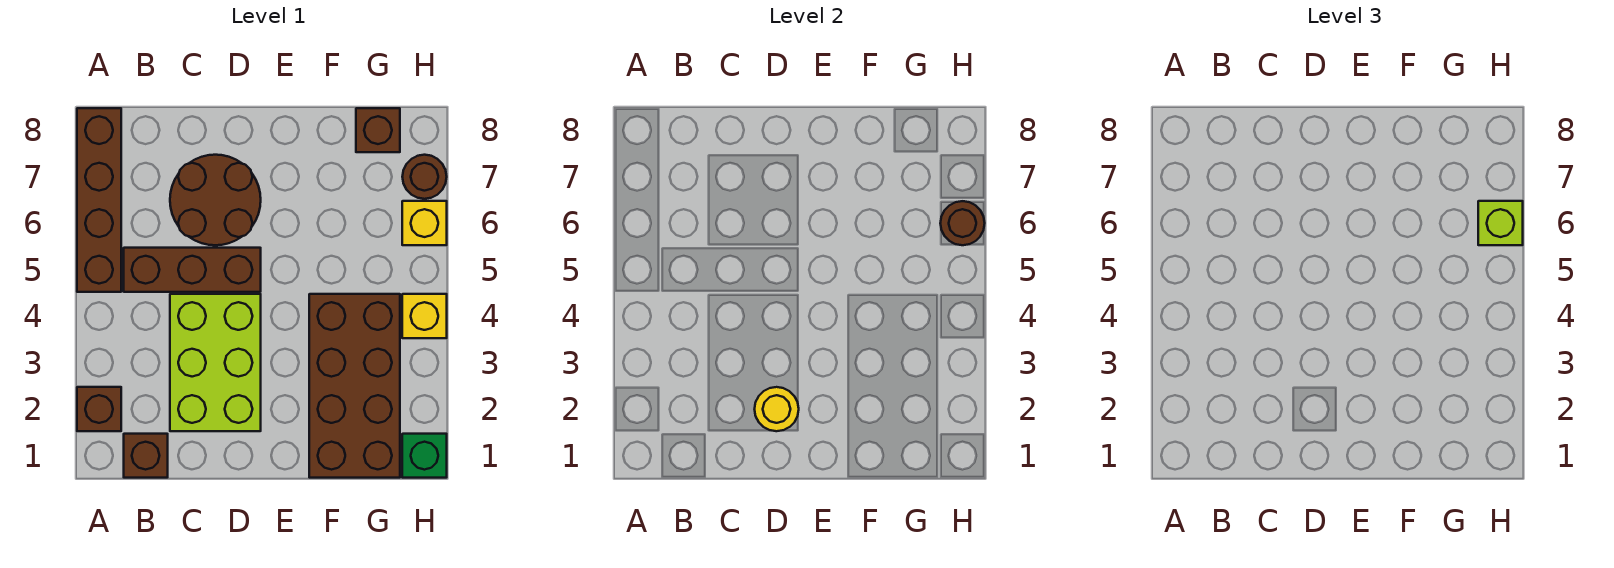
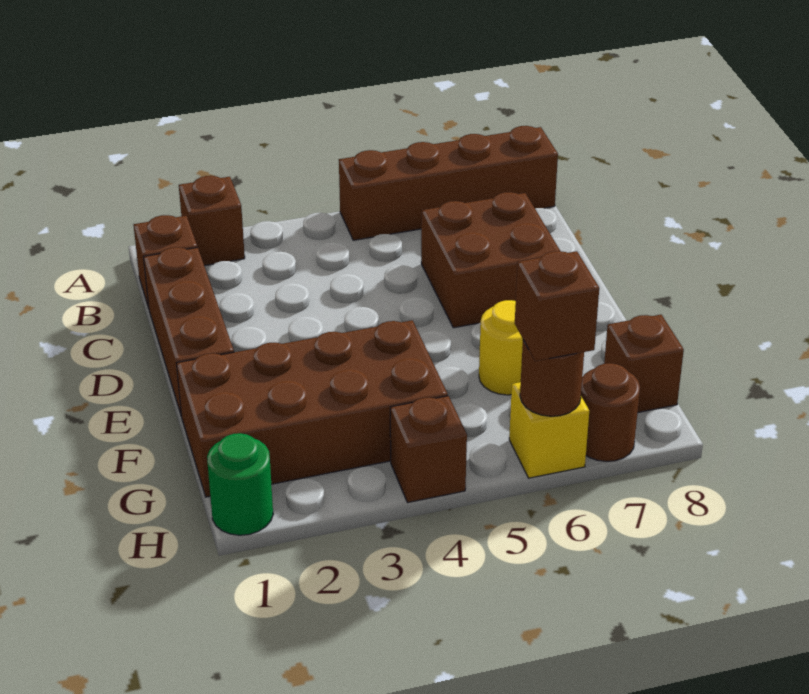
brown 1x3 brick [124,248,261,292] -> brown 1x3 brick moved to [144,247,234,416]
lime 2x3 brick [170,294,261,431] -> none
brown 2x2 round brick [170,155,261,245] -> brown 2x2 brick [421,192,560,328]
yellow 1x1 round brick [755,387,799,431] -> yellow 1x1 round brick moved to [479,300,523,395]
green 1x1 brick [402,434,447,478] -> green 1x1 round brick [207,433,273,535]
yellow 1x1 brick [402,294,447,338] -> brown 1x1 brick [390,396,467,503]
lime 1x1 brick [1478,201,1523,245] -> brown 1x1 brick [515,251,599,361]

